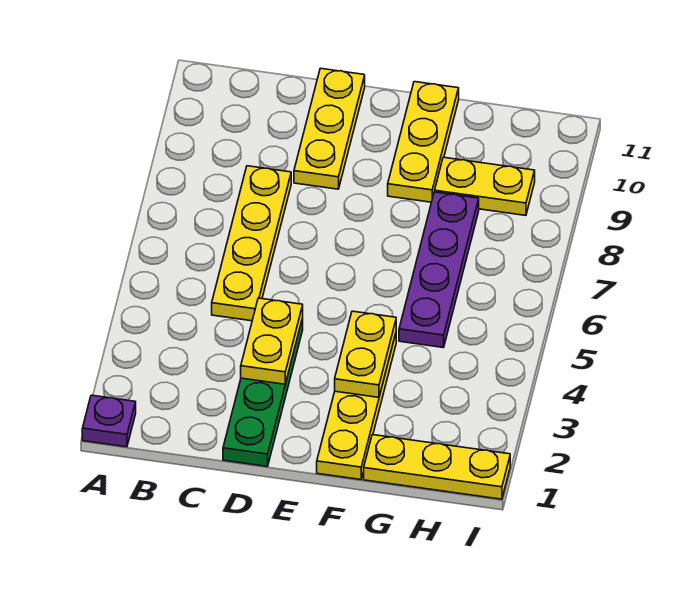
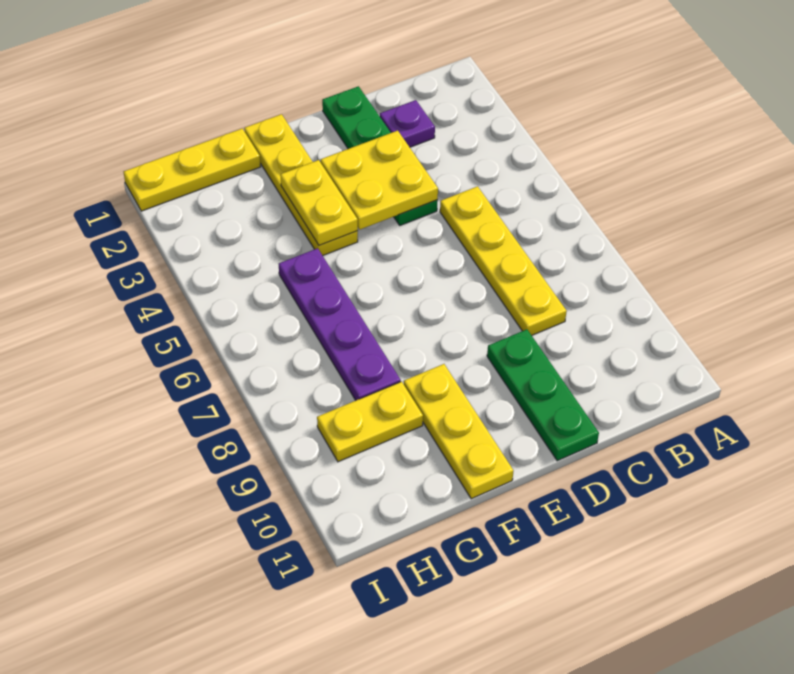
purple 1x1 plate [82,395,136,447] -> purple 1x1 plate moved to [380,100,435,147]
yellow 1x2 plate [241,298,303,384] -> yellow 2x2 plate [321,131,438,229]
yellow 1x3 plate [294,68,365,189] -> green 1x3 plate [487,329,599,461]

